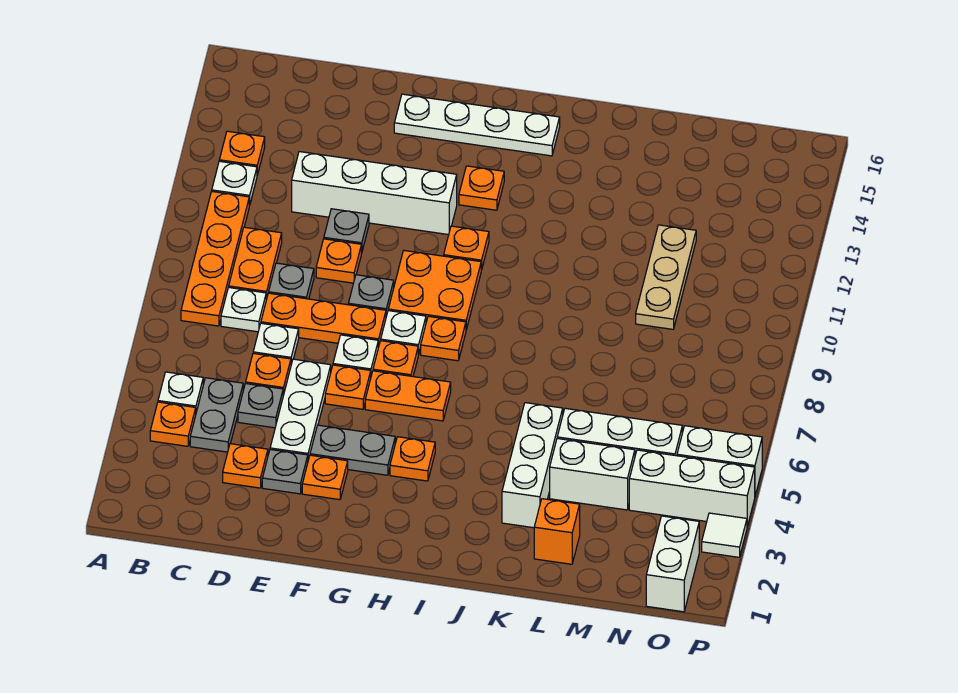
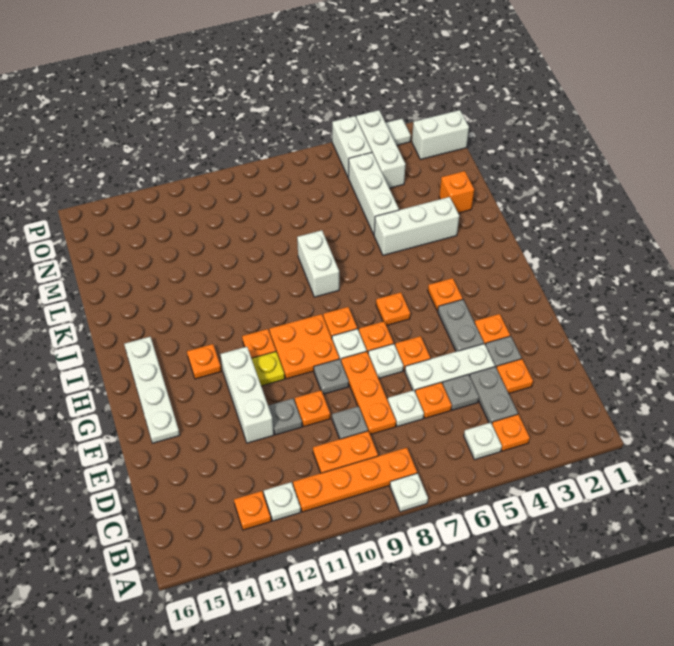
grey 1x2 plate [190,378,243,452] -> grey 1x2 plate turned to [470,367,518,423]
white 1x1 plate [221,287,266,332] -> white 1x1 plate moved to [390,473,428,512]
white 1x4 brick [292,152,457,235] -> white 1x3 brick [220,347,274,443]
orange 1x2 plate [365,371,451,421] -> orange 1x1 plate [376,292,410,326]
none -> yellow 1x1 plate [252,352,285,386]
white 1x2 brick [550,438,635,510] -> white 1x2 brick moved to [297,230,339,297]
tan 1x3 plate [636,225,696,329] -> none

